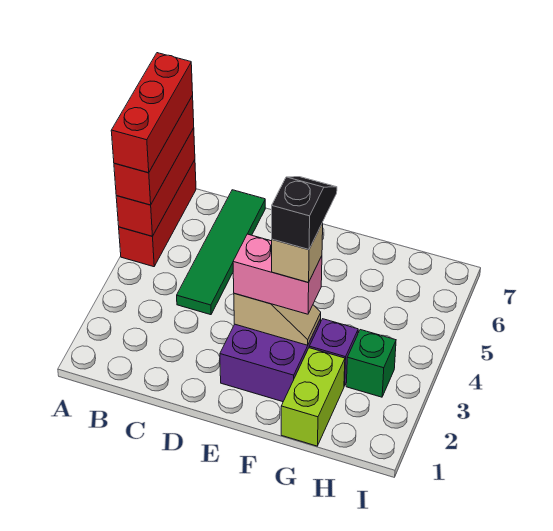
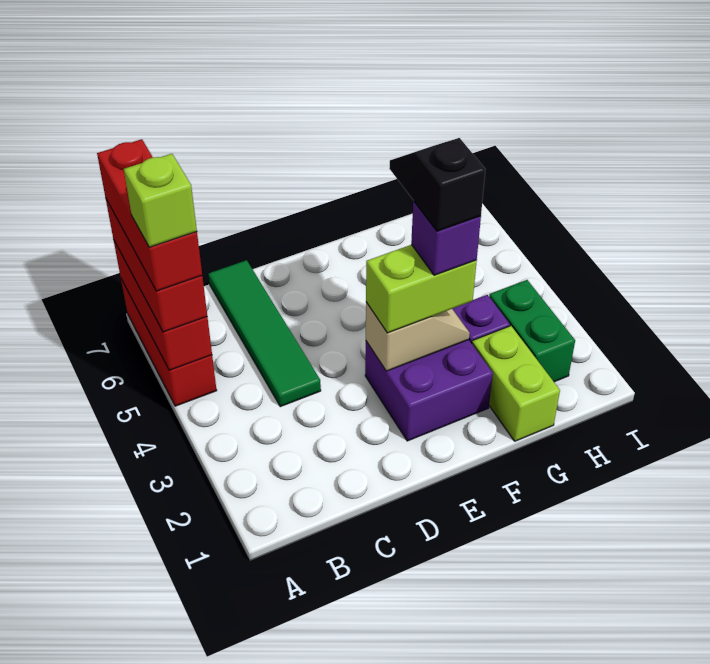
none -> lime 1x1 brick [124,154,197,247]
pink 1x2 brick [233,234,322,314] -> lime 1x2 brick [366,245,477,333]
tan 1x1 brick [272,223,323,283] -> purple 1x1 brick [411,201,481,275]
green 1x1 brick [346,330,396,397] -> green 1x2 brick [489,280,575,382]

